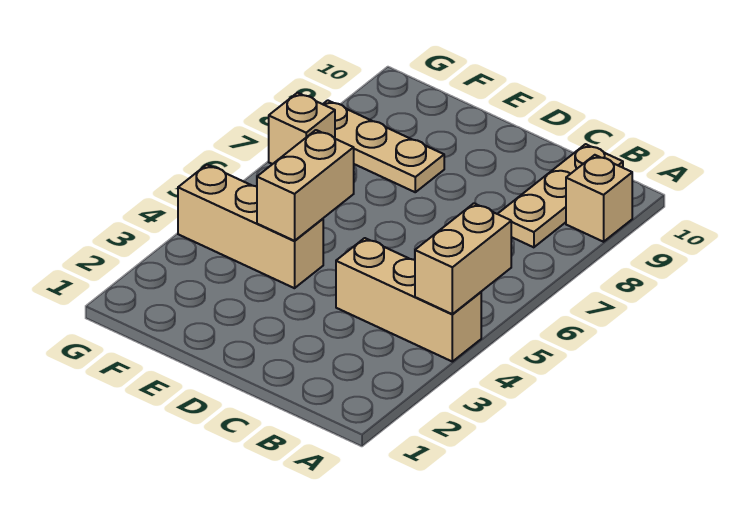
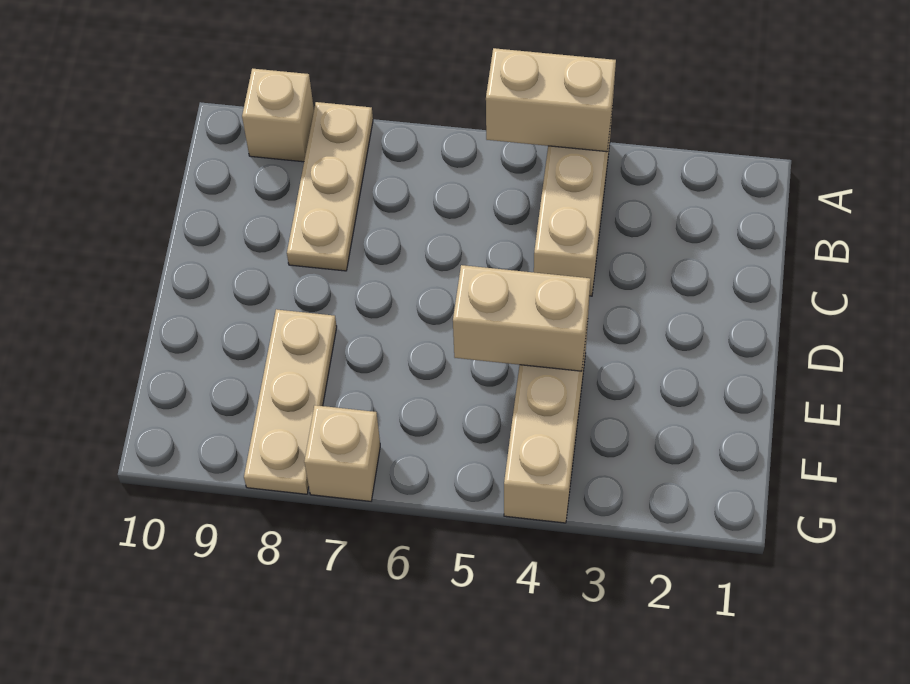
tan 1x3 plate [498,144,623,247] -> tan 1x3 plate turned to [287,102,373,271]

